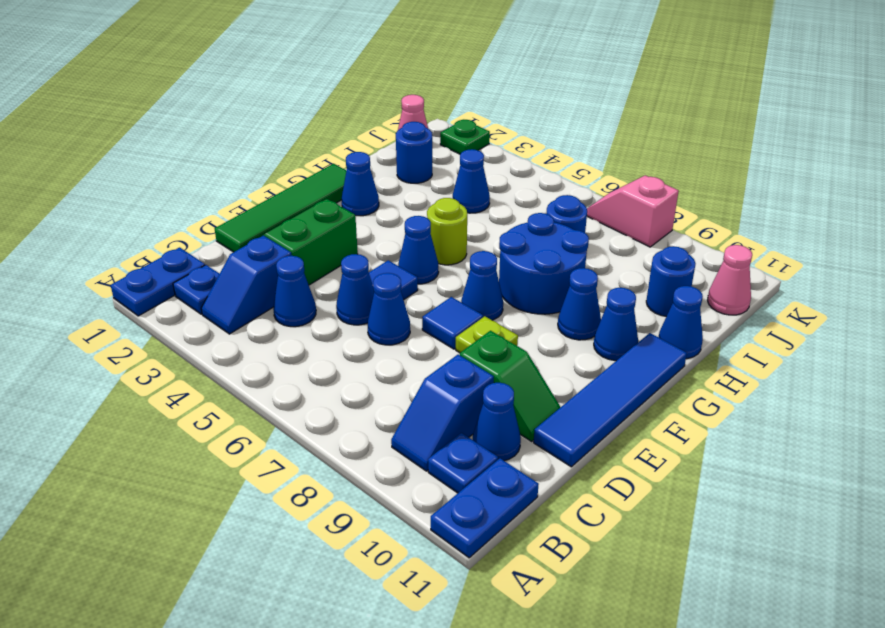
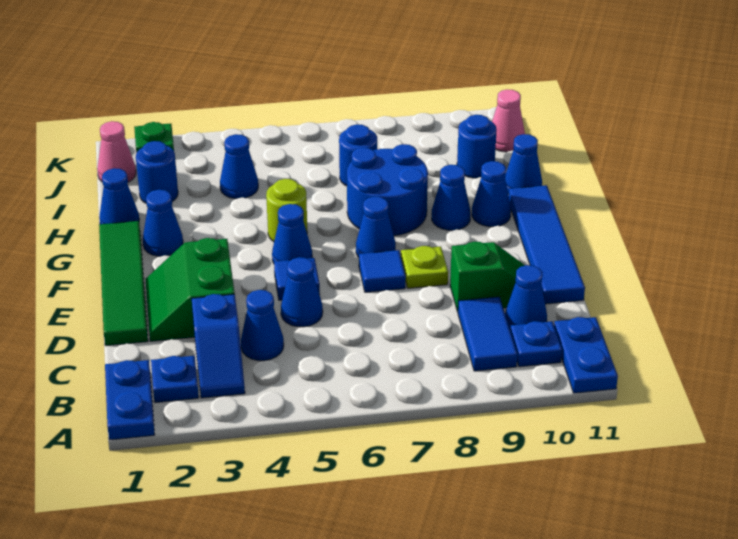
blue 1x2 slope [391,355,494,471] -> blue 1x2 tile [458,297,517,371]
blue 1x1 cone [368,273,410,345] -> blue 1x1 cone moved to [99,168,139,224]
pink 1x2 slope [587,175,679,247] -> none

